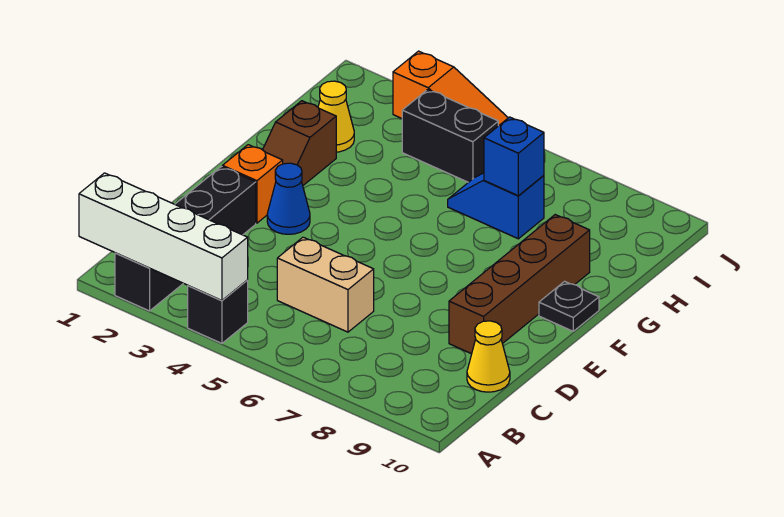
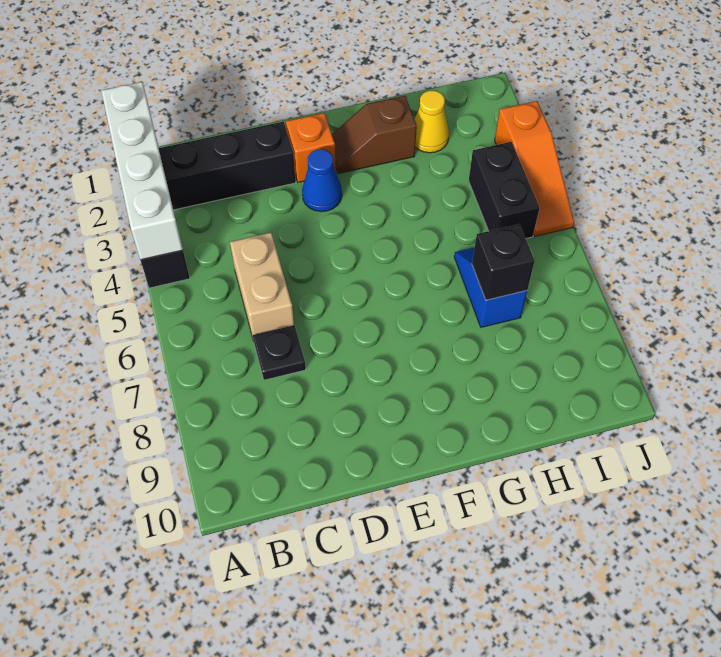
yellow 1x1 cone [467,321,510,392] -> none
brown 1x4 brick [449,215,590,354] -> none
black 1x1 plate [539,281,599,331] -> black 1x1 plate moved to [253,325,306,380]
blue 1x1 brick [484,117,544,196] -> black 1x1 brick [472,224,534,300]

